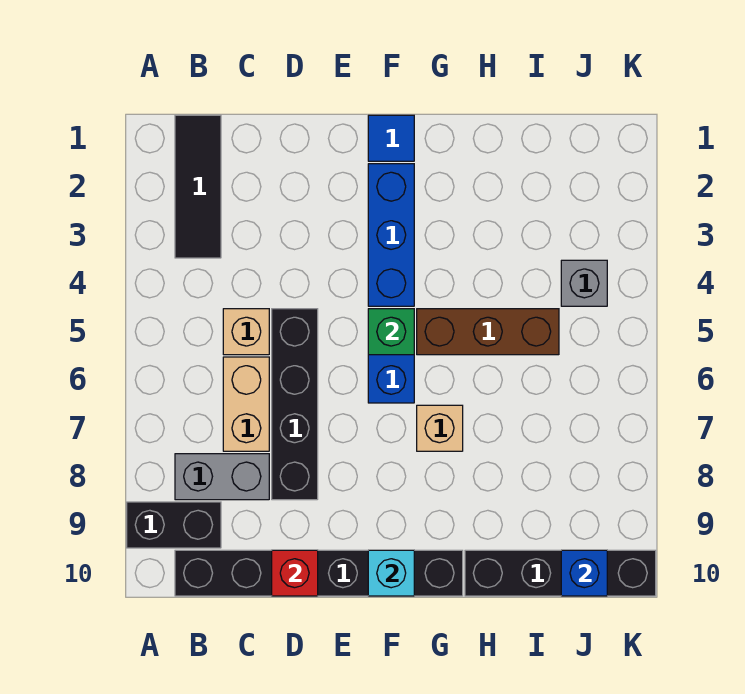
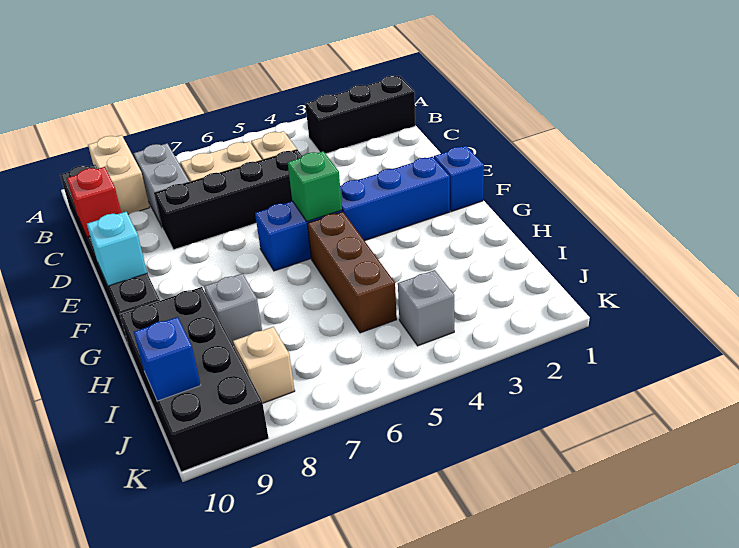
black 1x2 brick [127,502,221,548] -> tan 1x2 brick [88,135,150,214]
black 1x3 tile [175,115,221,258] -> black 1x3 brick [305,76,415,154]
blue 1x1 tile [368,115,414,161] -> blue 1x1 brick [434,146,484,211]
tan 1x1 brick [417,405,463,451] -> tan 1x1 brick moved to [233,327,295,403]
none -> grey 1x1 brick [204,273,262,345]
black 1x4 brick [465,550,656,596] -> black 2x4 brick [120,287,269,472]

